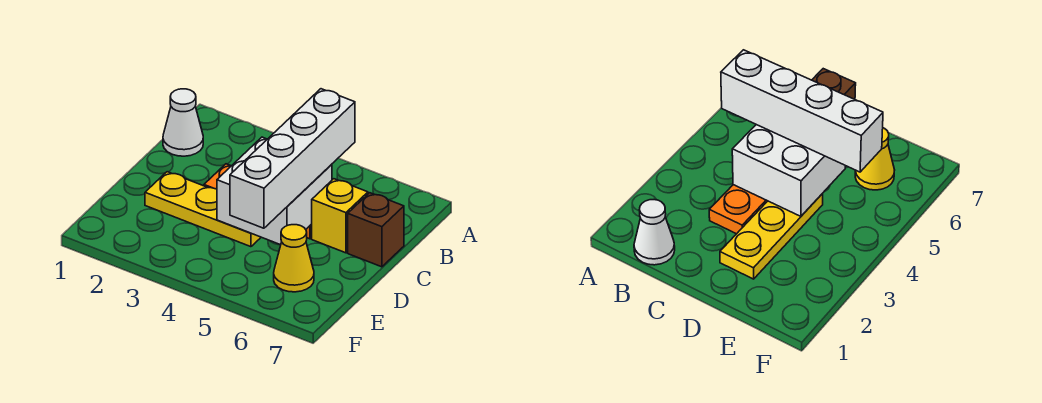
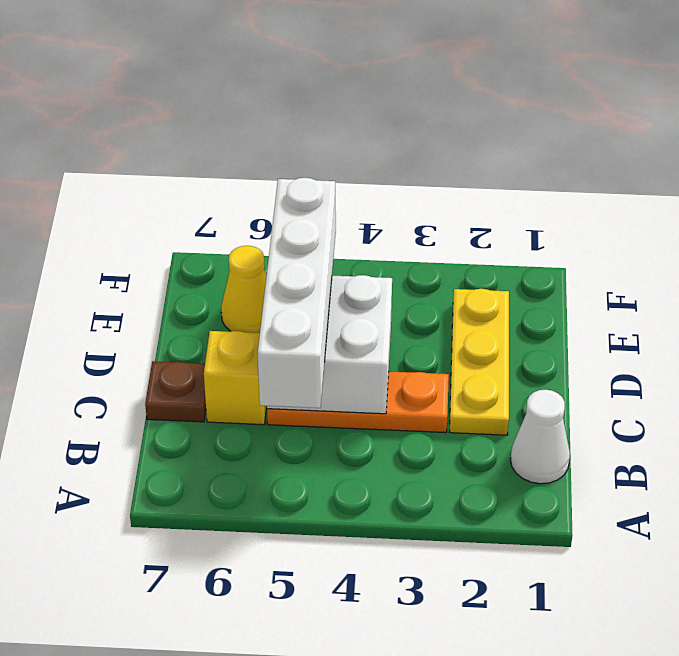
brown 1x1 brick [348,193,404,267] -> brown 1x1 plate [145,361,206,422]
yellow 1x3 plate [145,172,261,247] -> yellow 1x3 plate turned to [450,289,509,435]

